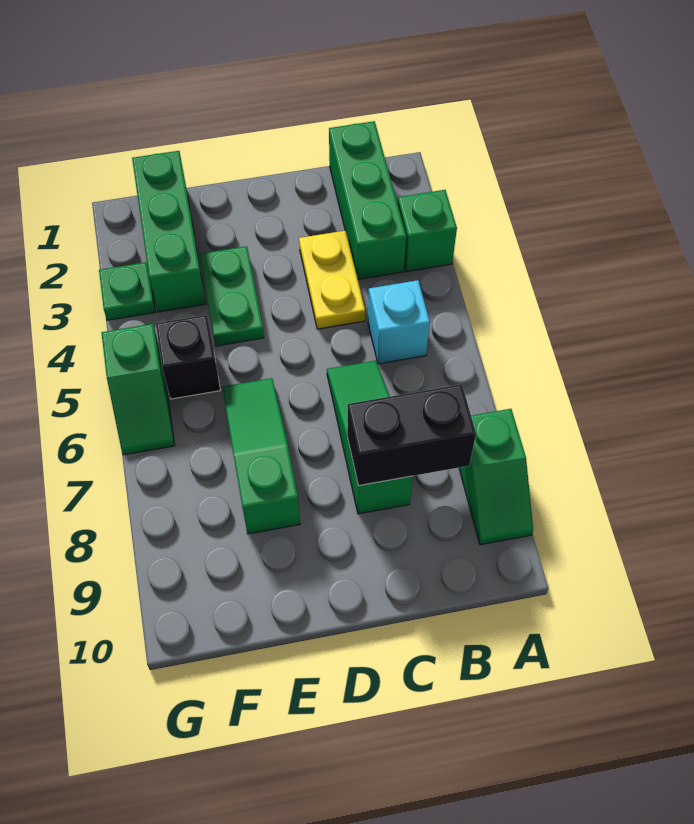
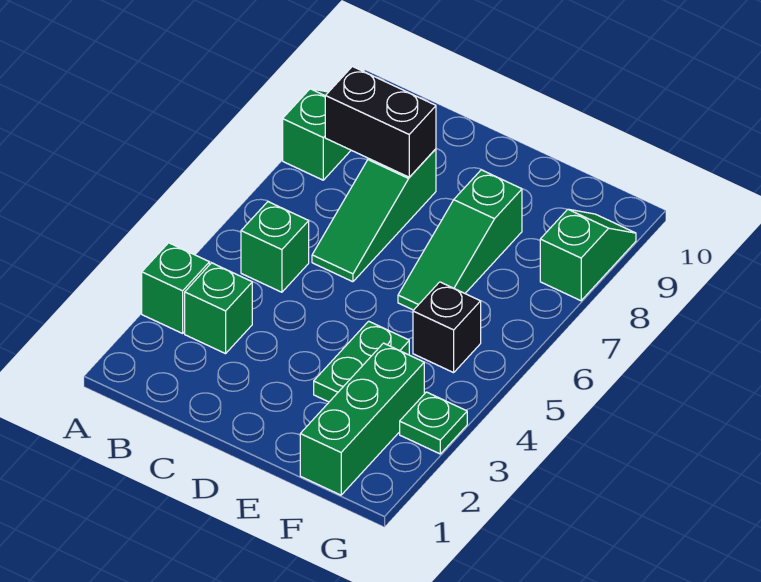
green 1x3 brick [329,121,406,279] -> green 1x1 brick [185,263,252,354]
cyan 1x1 brick [368,280,430,364] -> green 1x1 brick [241,202,309,292]
yellow 1x2 plate [299,231,365,329] -> none
green 1x2 slope [101,324,175,455] -> green 1x2 slope moved to [540,209,636,301]

